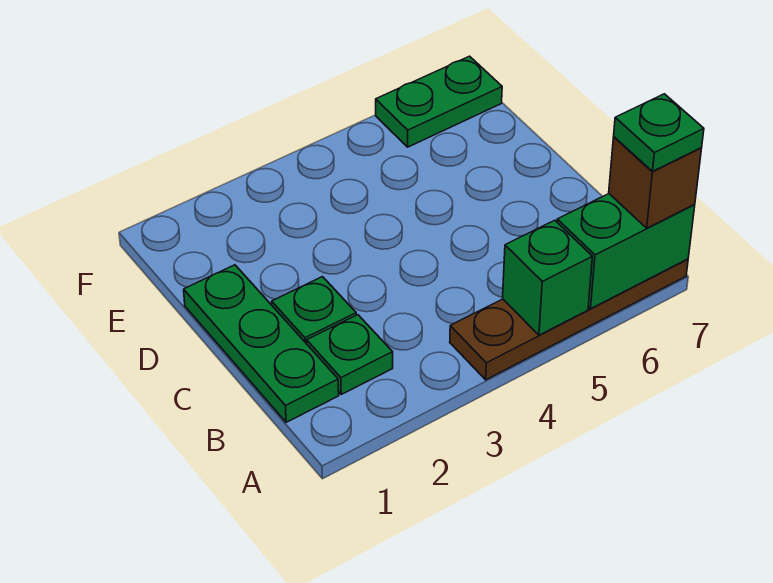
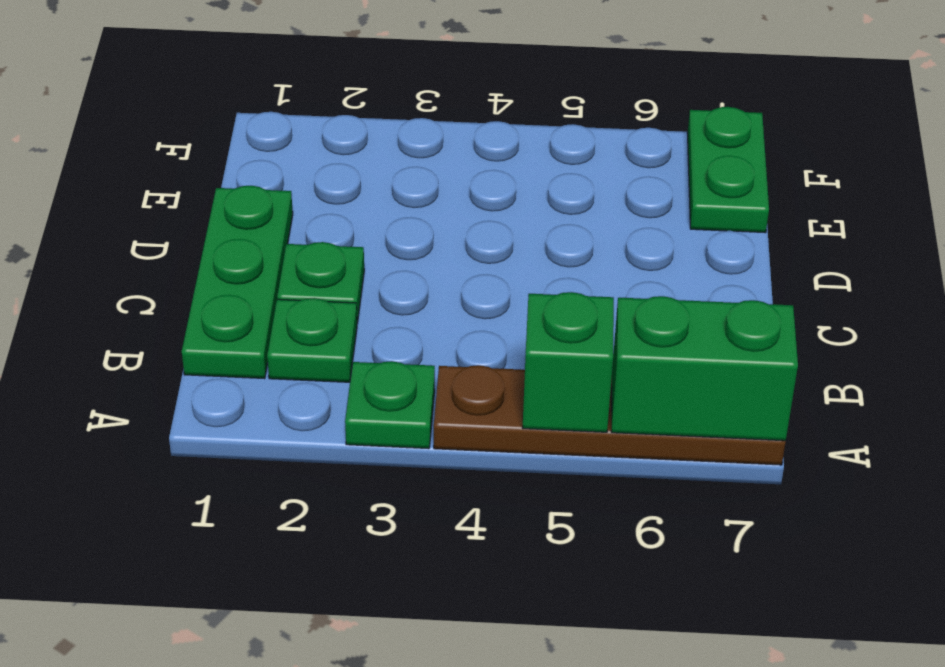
brown 1x1 brick [609,137,702,228] -> none
green 1x1 plate [614,94,704,171] -> green 1x1 plate moved to [345,361,435,449]
green 1x2 plate [376,56,502,147] -> green 1x2 plate turned to [688,107,769,233]

